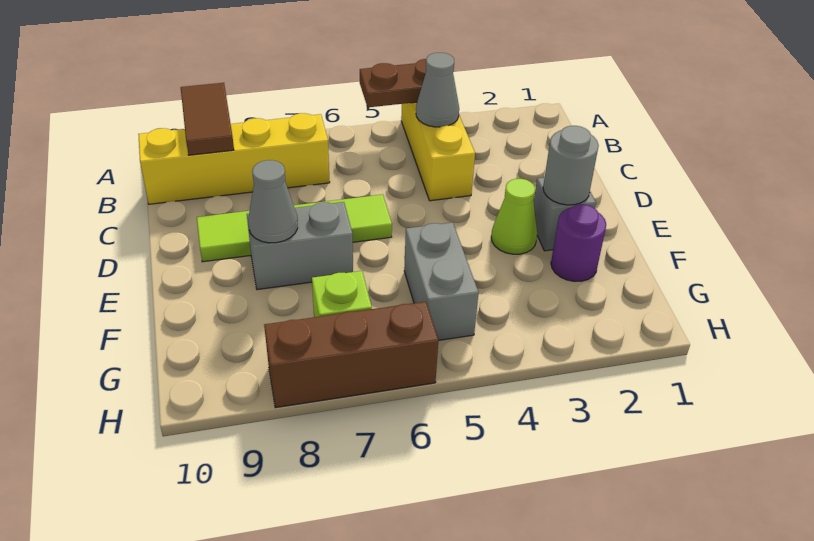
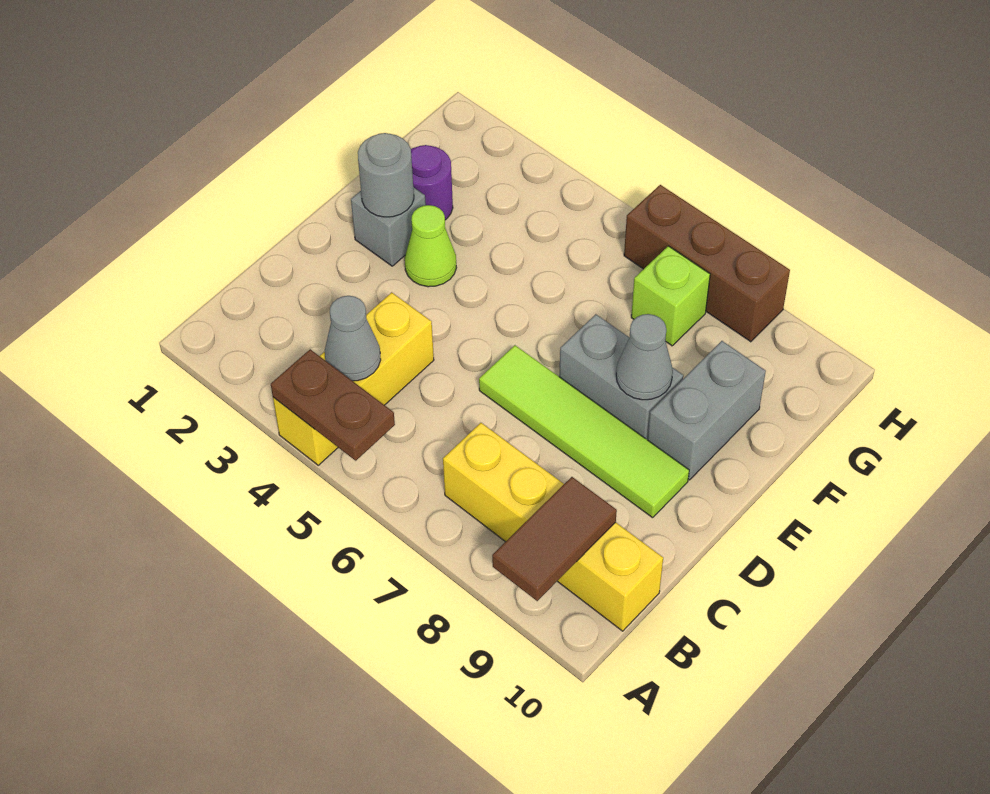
grey 1x2 brick [404,222,479,340] -> grey 1x2 brick moved to [648,341,766,480]

